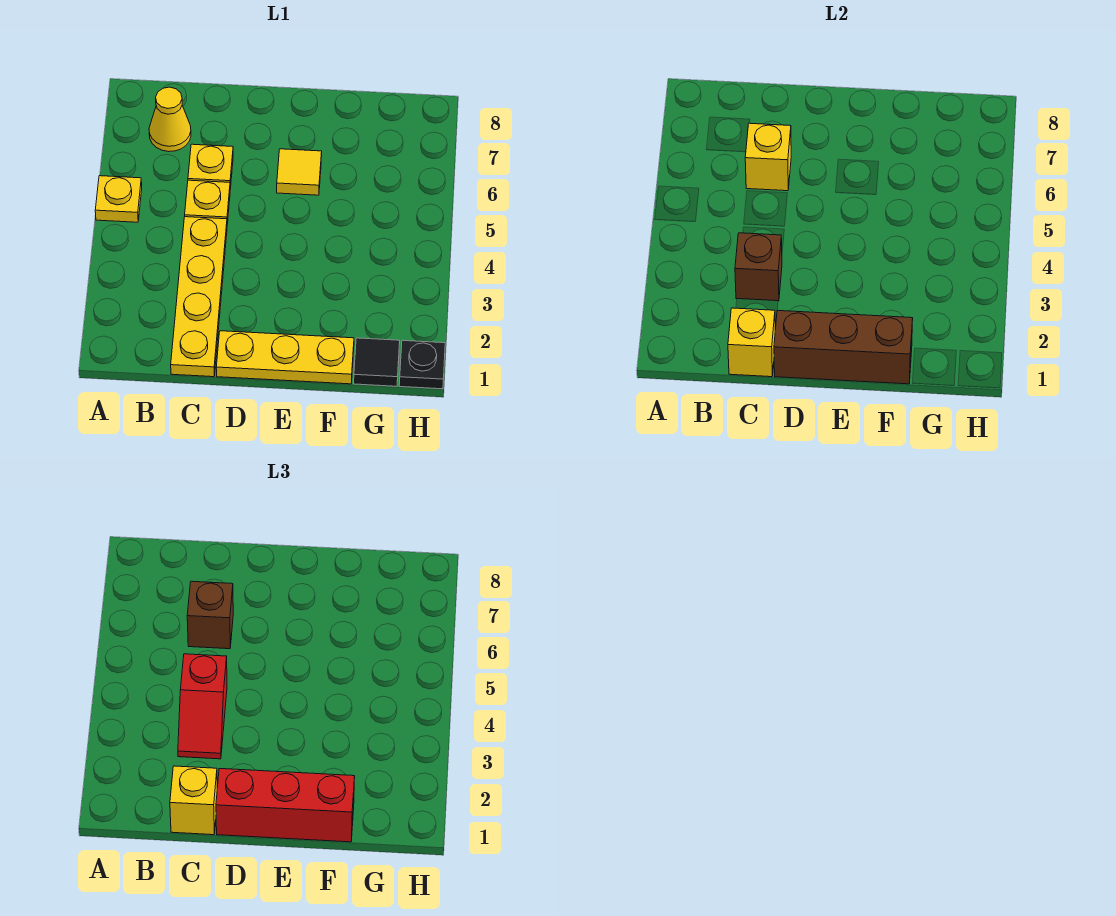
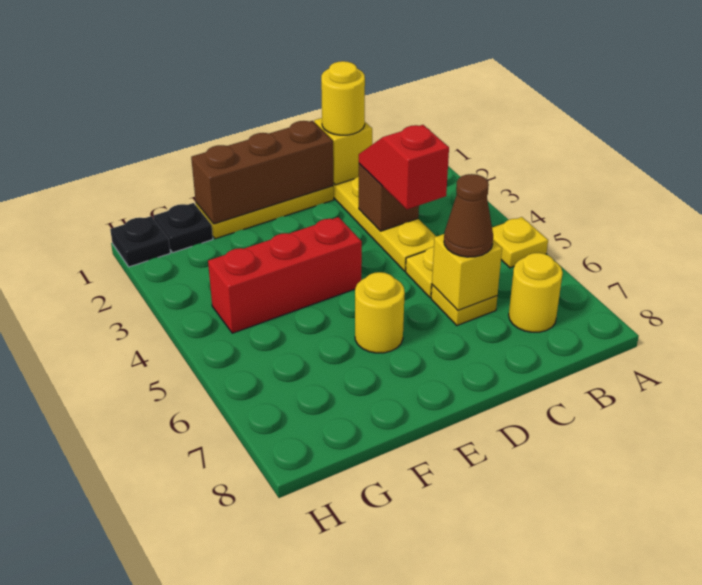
yellow 1x1 cone [149,87,191,152] -> yellow 1x1 round brick [509,253,563,332]
yellow 1x1 brick [170,766,217,835] -> yellow 1x1 round brick [321,61,365,135]
brown 1x1 brick [187,581,233,649] -> brown 1x1 cone [444,174,493,257]
red 1x3 brick [216,769,355,842] -> red 1x3 brick moved to [208,217,362,333]
yellow 1x1 tile [277,149,322,195] -> yellow 1x1 round brick [355,272,405,353]
black 1x1 tile [354,338,400,386] -> black 1x1 plate [154,203,213,253]

